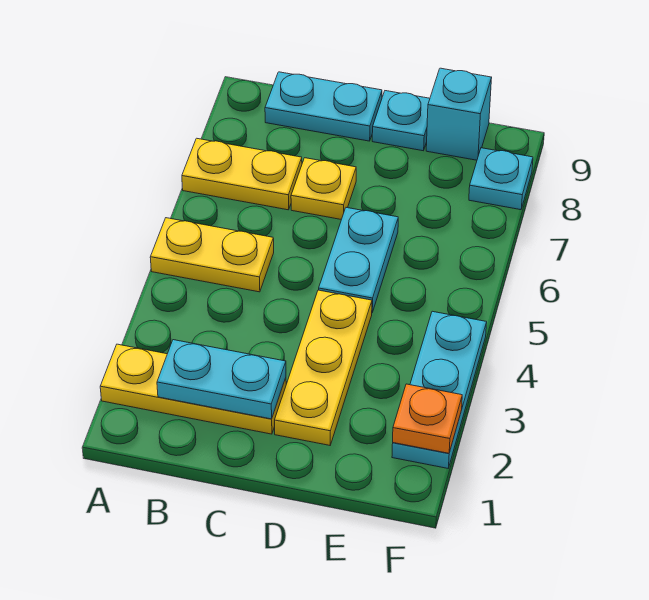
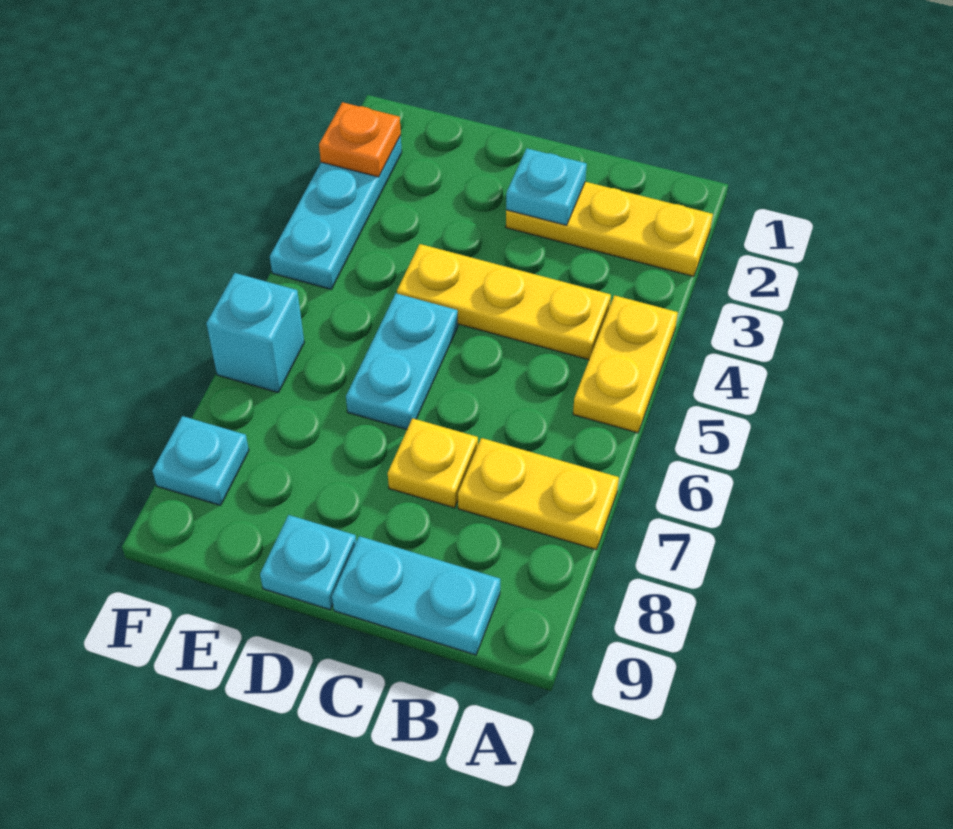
yellow 1x2 plate [150,218,274,292] -> yellow 1x2 plate turned to [573,295,678,433]
cyan 1x2 plate [157,340,286,419] -> cyan 1x1 plate [506,148,587,225]
yellow 1x3 plate [275,290,372,445] -> yellow 1x3 plate turned to [397,244,611,360]
cyan 1x1 brick [426,68,492,160] -> cyan 1x1 brick moved to [206,273,304,393]

